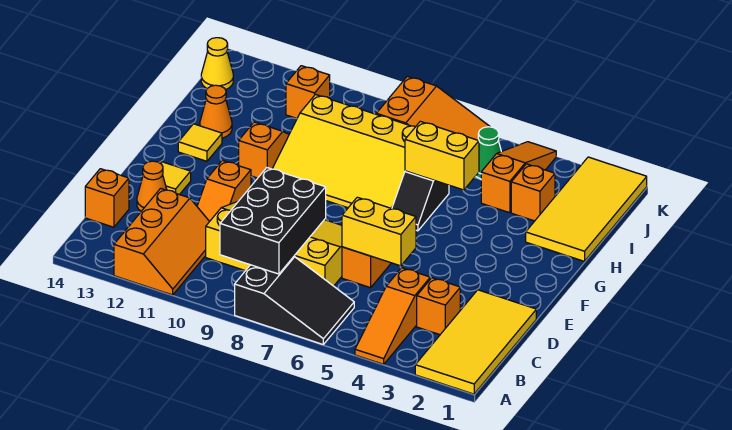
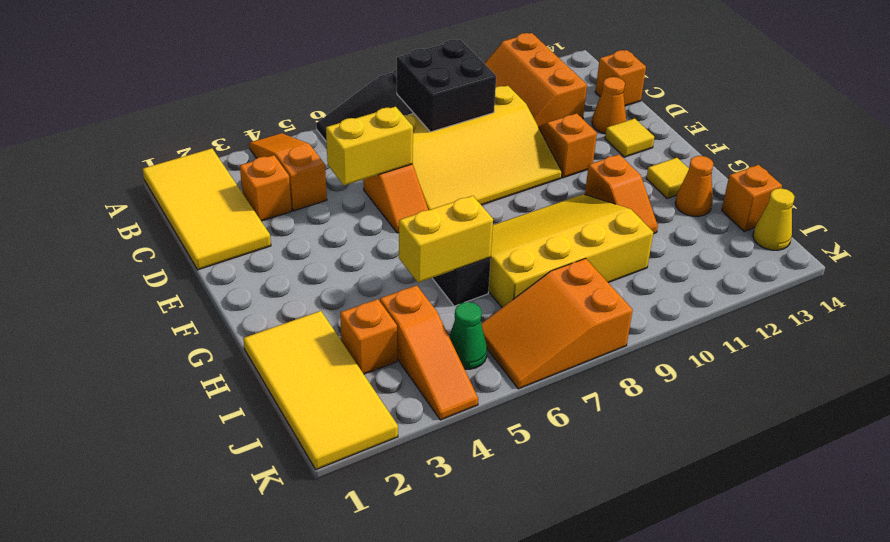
black 2x3 brick [220,168,326,274] -> black 2x2 brick [397,40,496,132]
orange 1x1 brick [286,66,330,119] -> orange 1x1 brick moved to [722,165,782,231]

